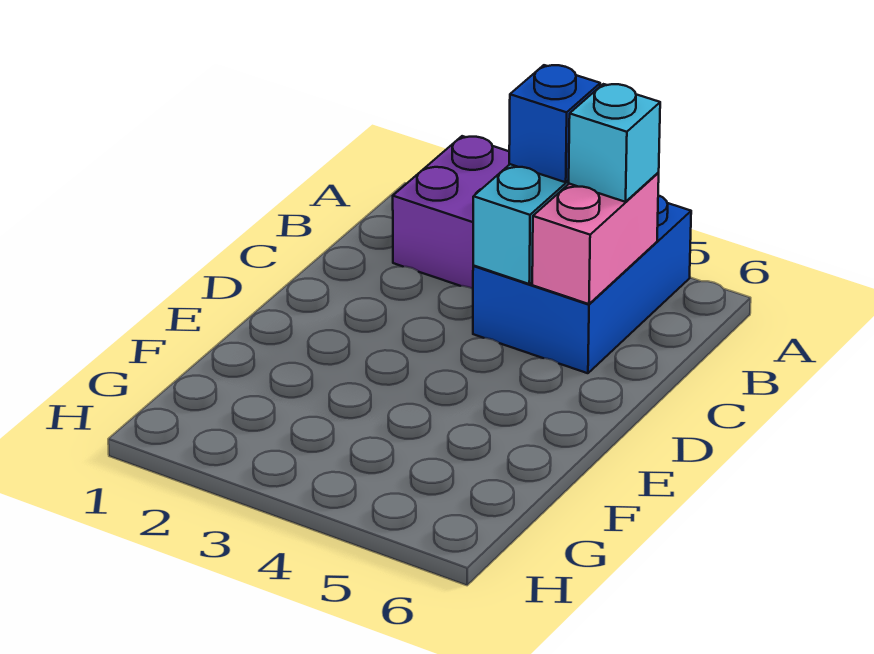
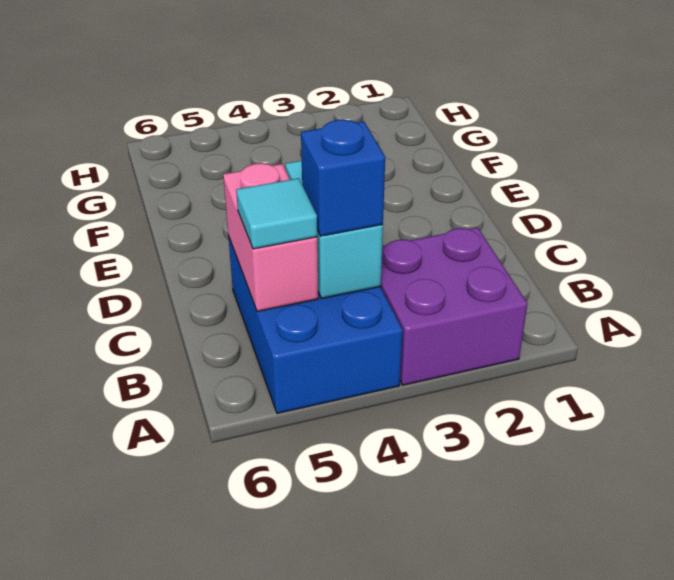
cyan 1x1 brick [569,84,660,202] -> cyan 1x1 tile [236,178,317,249]

